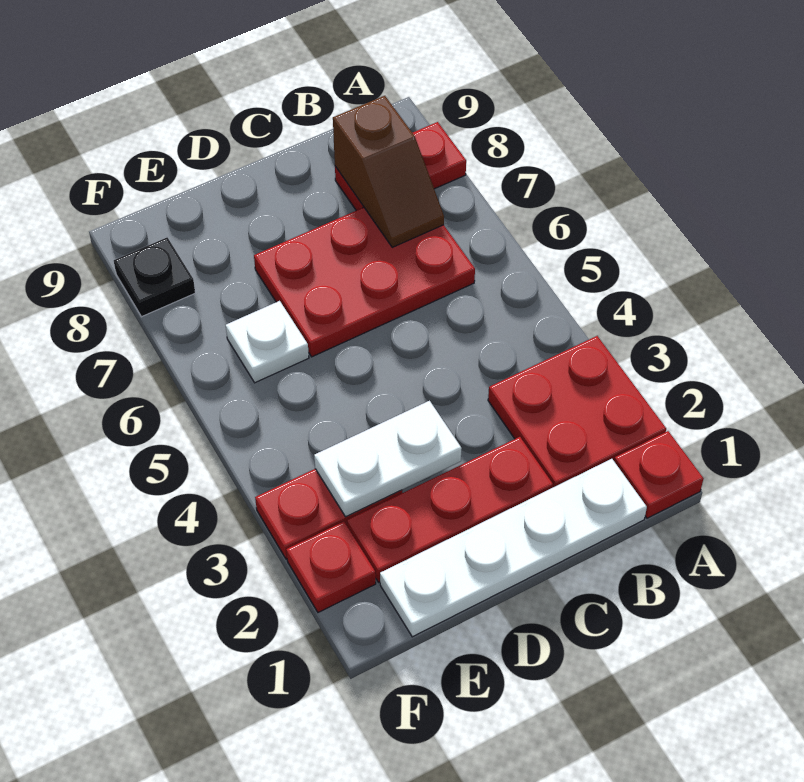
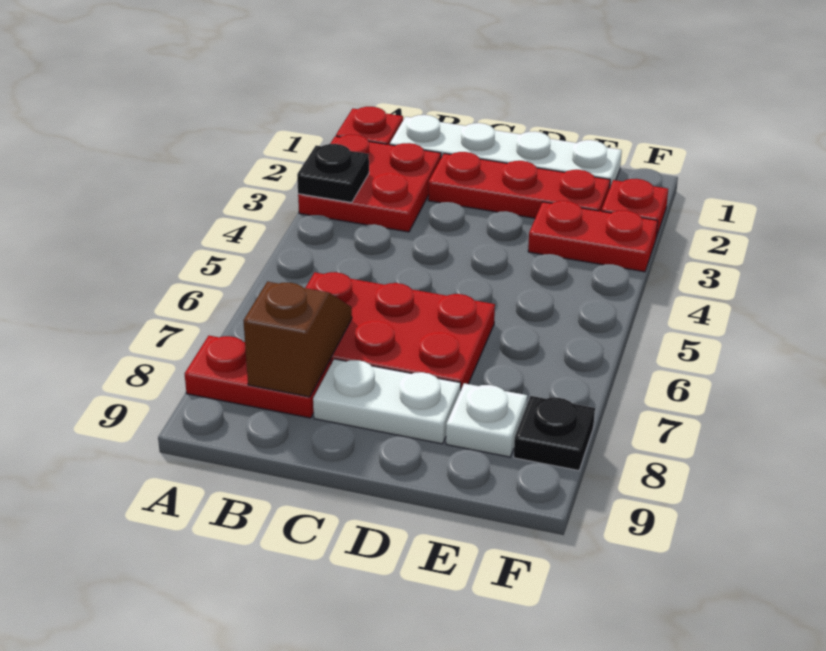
none -> black 1x1 plate [297,144,369,203]
white 1x2 plate [314,401,462,517] -> white 1x2 plate moved to [313,359,461,444]
white 1x1 plate [226,301,309,383] -> white 1x1 plate moved to [446,383,527,457]

